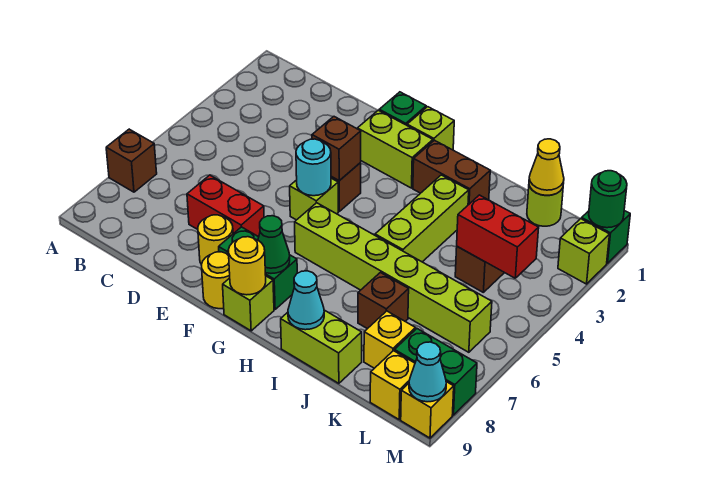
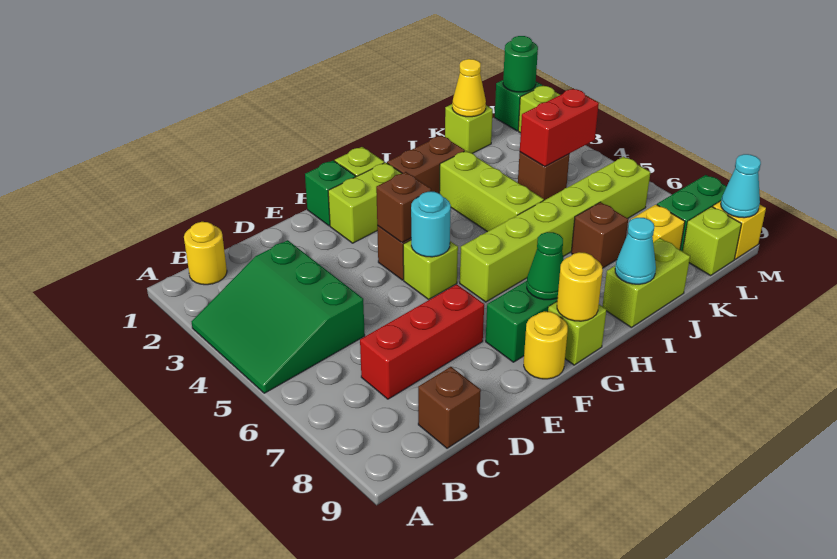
none -> green 3x3 slope [191,240,365,393]
brown 1x1 brick [106,129,157,192] -> brown 1x1 brick moved to [418,367,481,448]
red 1x2 brick [187,175,264,237] -> red 1x3 brick [360,284,484,399]
yellow 1x1 round brick [198,215,233,264] -> yellow 1x1 round brick moved to [184,222,227,285]
lime 1x1 round brick [527,186,563,226] -> lime 1x1 brick [445,104,493,153]
yellow 1x1 brick [370,351,415,419] -> lime 1x1 brick [683,207,741,276]

